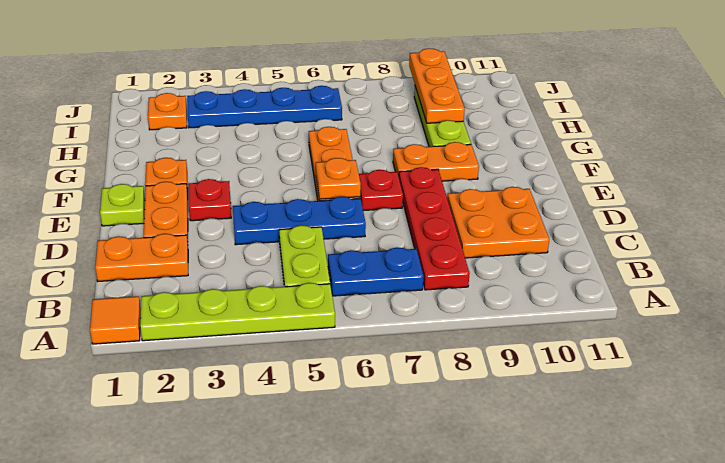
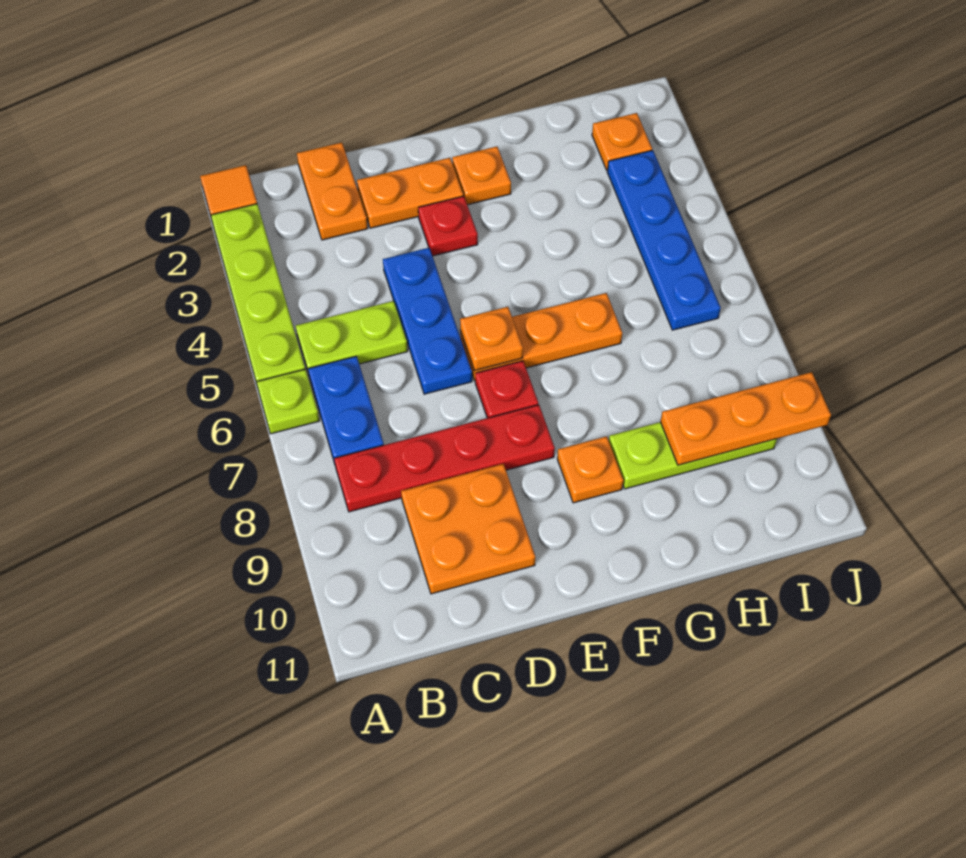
lime 1x1 plate [100,184,145,226] -> lime 1x1 plate moved to [257,369,319,434]
orange 1x2 plate [393,142,479,181] -> orange 1x1 plate [557,436,623,503]

